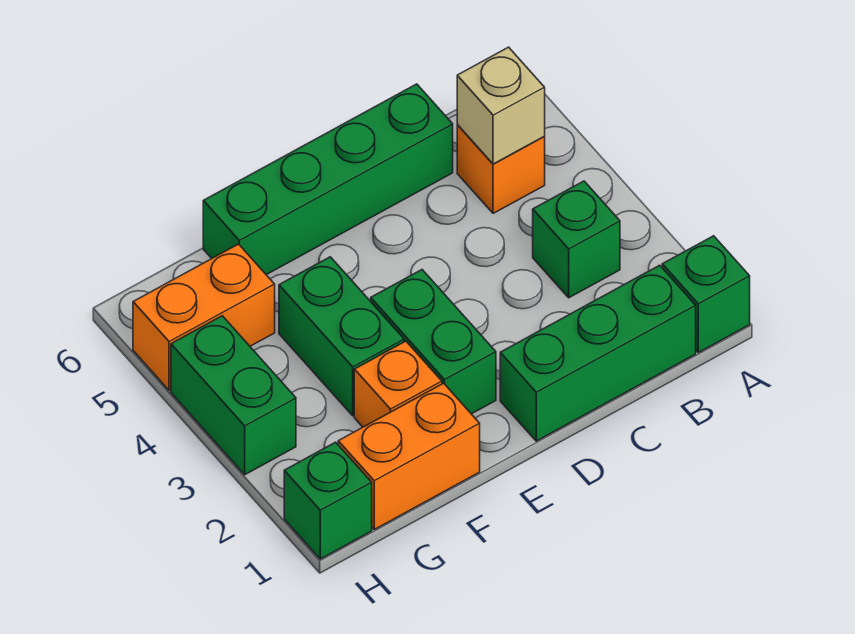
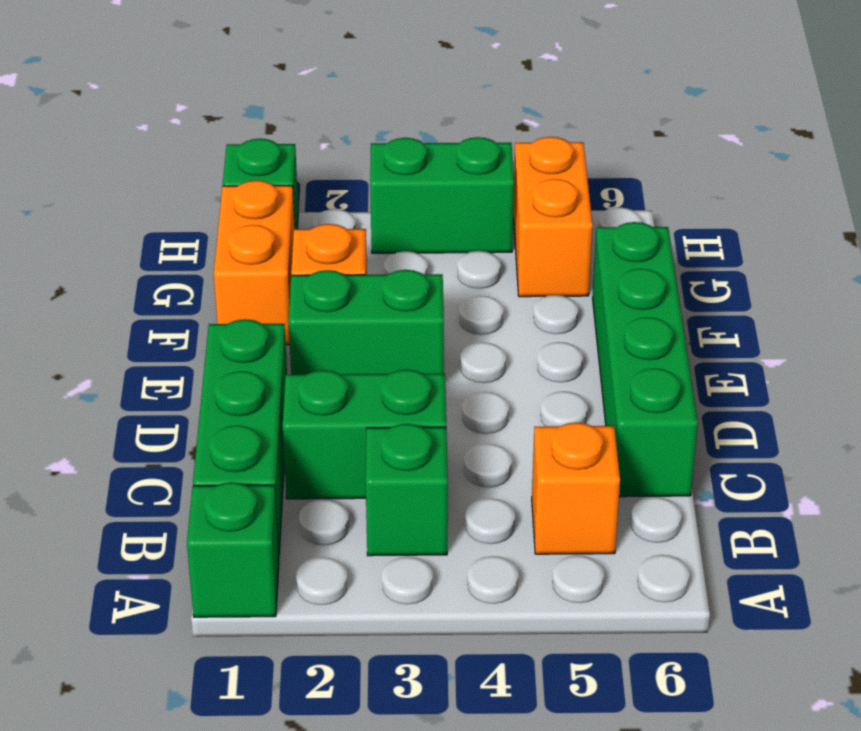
tan 1x1 brick [457,47,545,164] -> none
green 1x2 brick [279,257,404,416] -> green 1x2 brick moved to [283,370,446,499]

